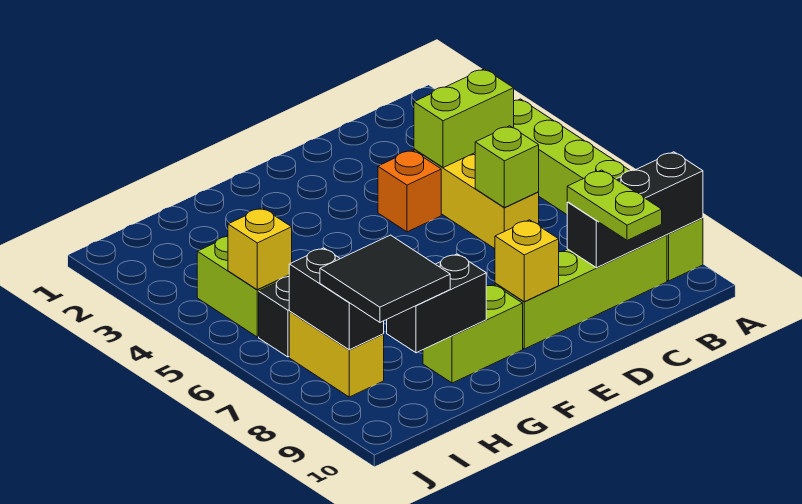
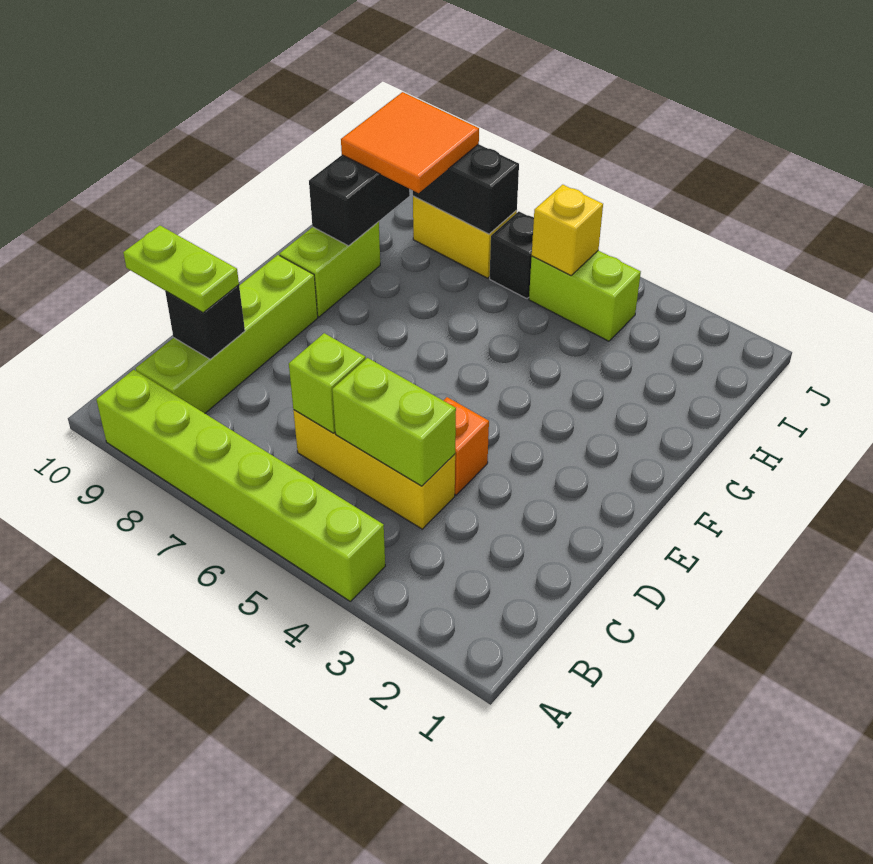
black 1x3 brick [567,152,703,268] -> black 1x1 brick [165,285,245,359]
lime 1x2 brick [414,69,514,168] -> lime 1x2 brick turned to [332,358,456,486]
yellow 1x1 brick [495,220,559,302] -> none
black 2x2 tile [320,235,450,322] -> orange 2x2 tile [341,92,479,193]

